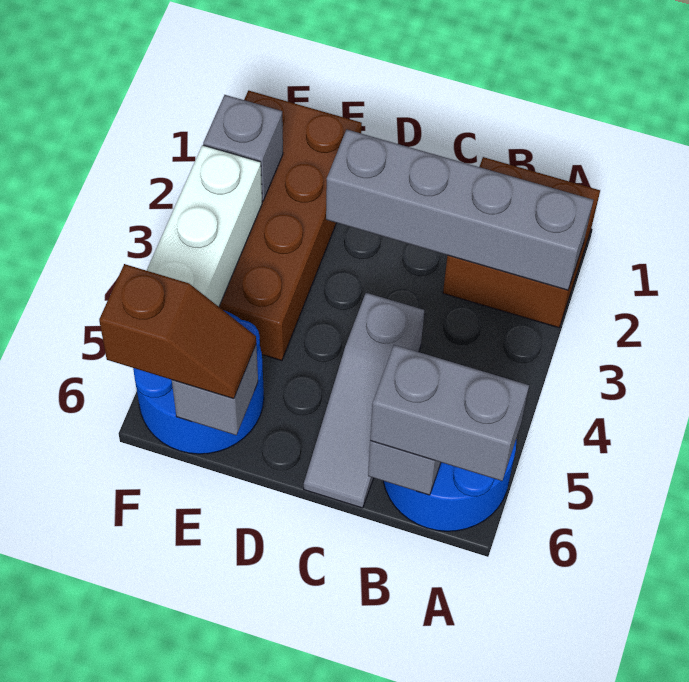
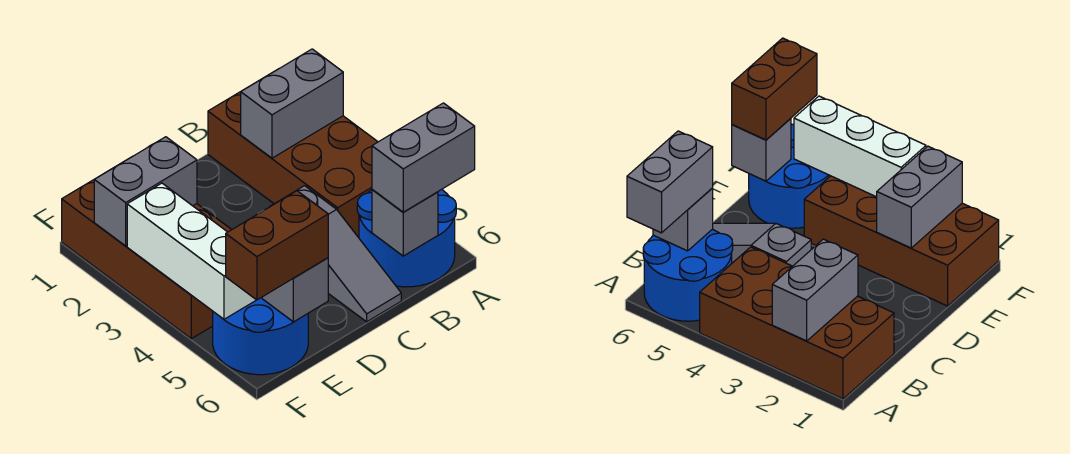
brown 2x2 brick [443,157,600,328] -> brown 2x4 brick [208,92,378,238]
grey 1x4 brick [326,130,593,290] -> grey 1x2 brick [241,49,343,158]
brown 1x2 slope [99,264,256,399] -> brown 1x2 brick [226,191,328,300]
grey 1x1 brick [203,95,283,201] -> grey 1x2 brick [94,137,197,246]

